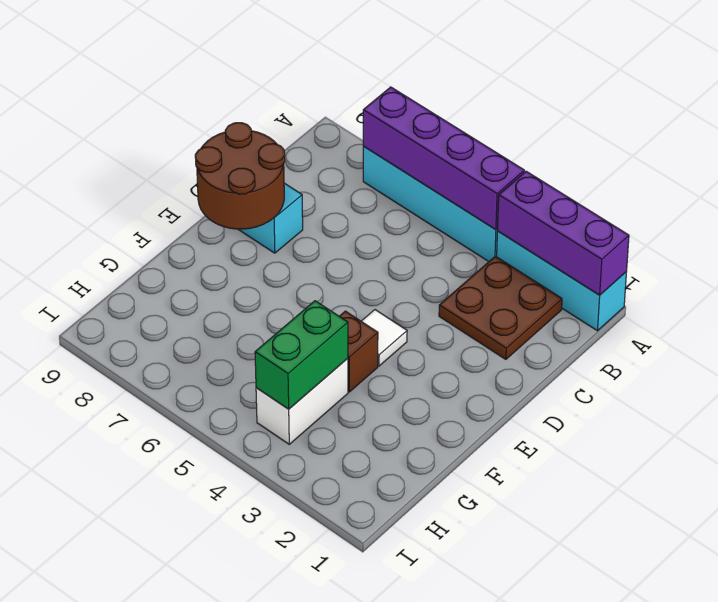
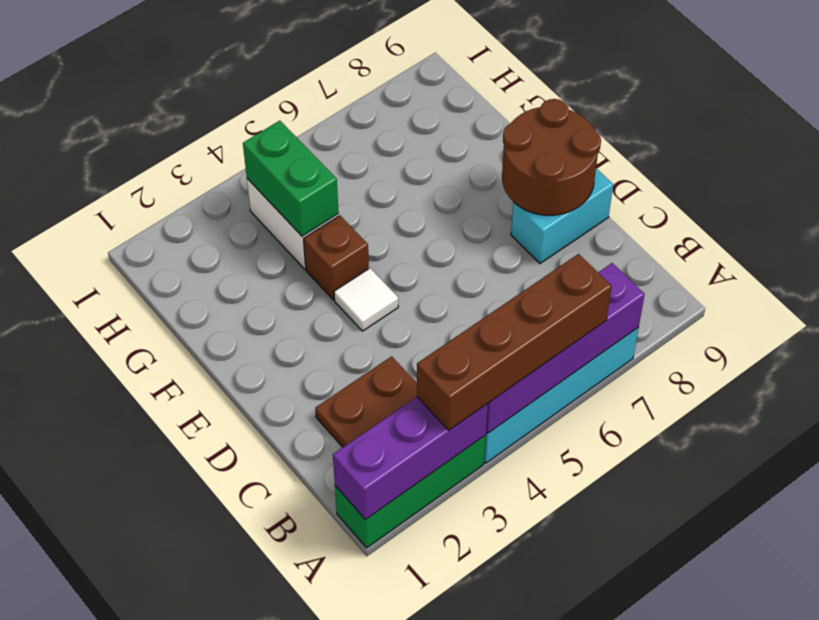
cyan 1x3 brick [497,231,626,331] -> green 1x3 brick [335,435,486,548]
none -> brown 1x4 brick [417,254,612,430]

